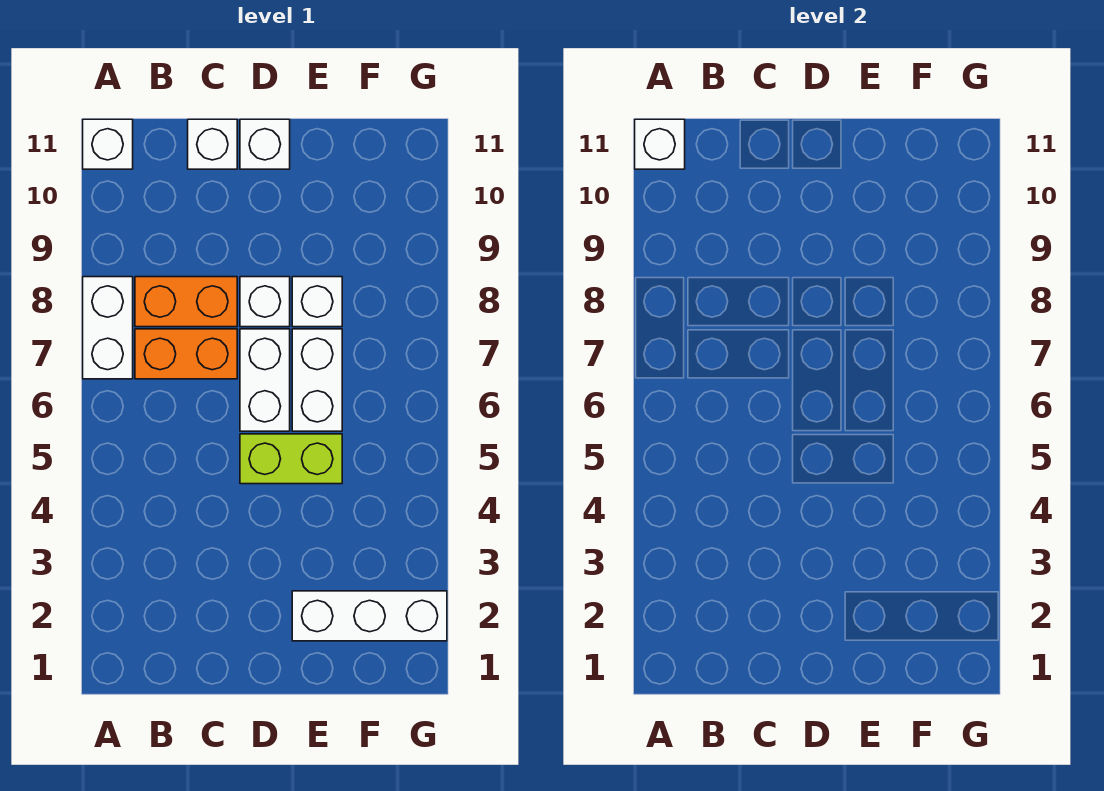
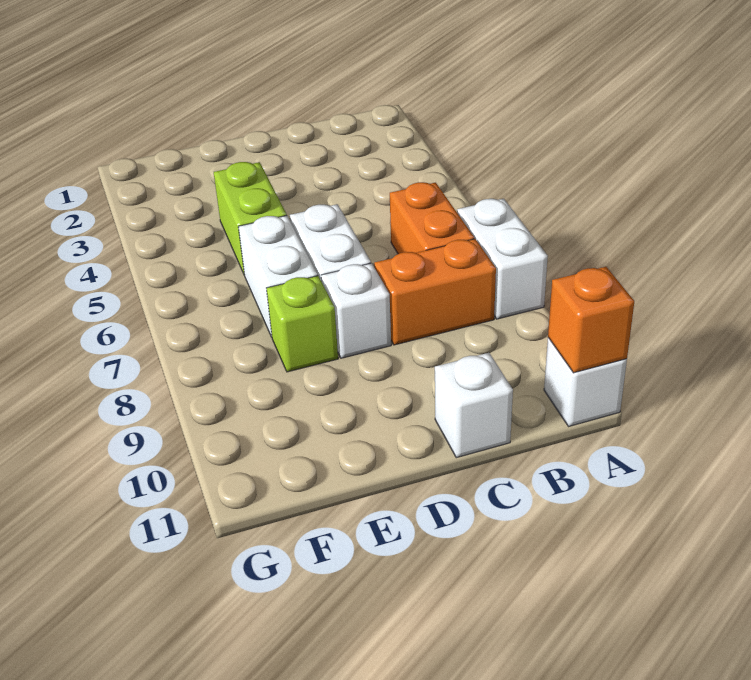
white 1x1 brick [635,119,685,169] -> orange 1x1 brick [548,267,634,373]
orange 1x2 brick [135,329,237,379] -> orange 1x2 brick turned to [390,182,474,254]
lime 1x2 brick [240,434,342,484] -> lime 1x2 brick turned to [214,162,287,274]
white 1x1 brick [240,119,290,169] -> none
white 1x3 brick [292,591,447,641] -> none
white 1x1 brick [292,277,342,327] -> lime 1x1 brick [267,276,338,372]

